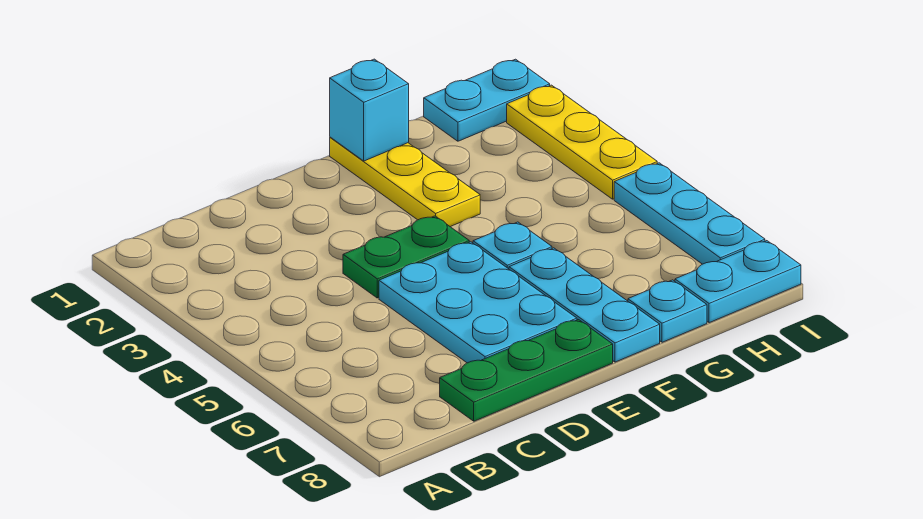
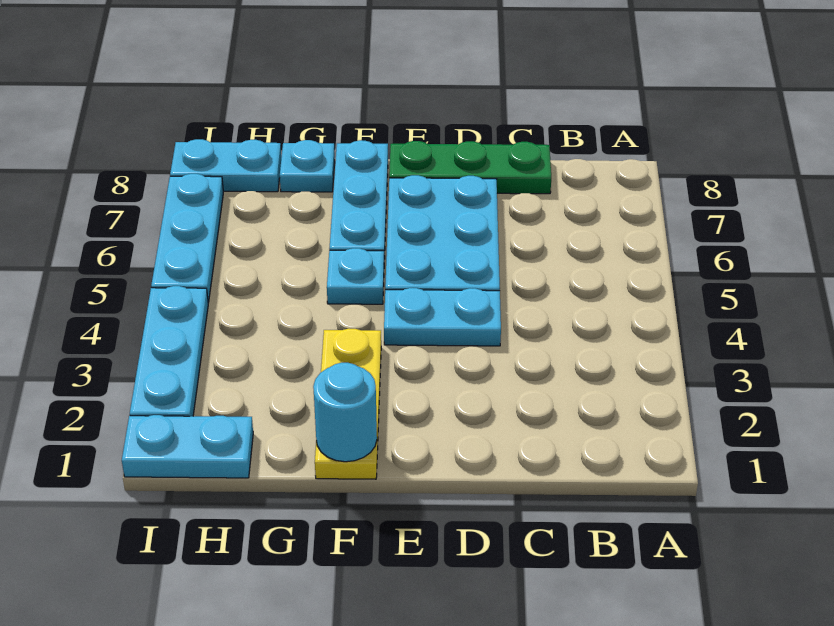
green 1x2 plate [343,216,469,298] -> cyan 1x2 plate [384,288,501,346]
cyan 1x1 brick [330,59,409,161] -> cyan 1x1 round brick [313,363,377,462]
yellow 1x3 plate [507,85,657,199] -> cyan 1x3 plate [130,286,208,416]

